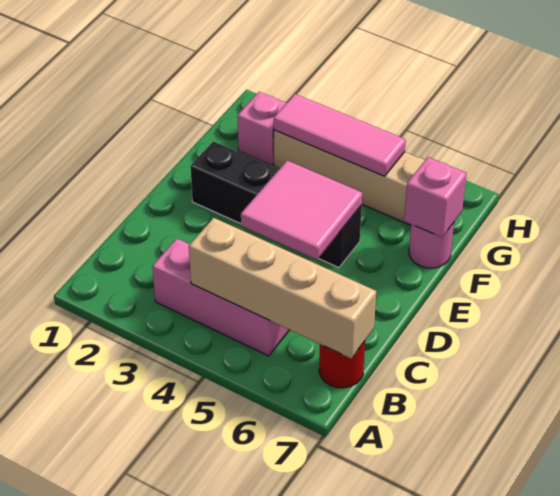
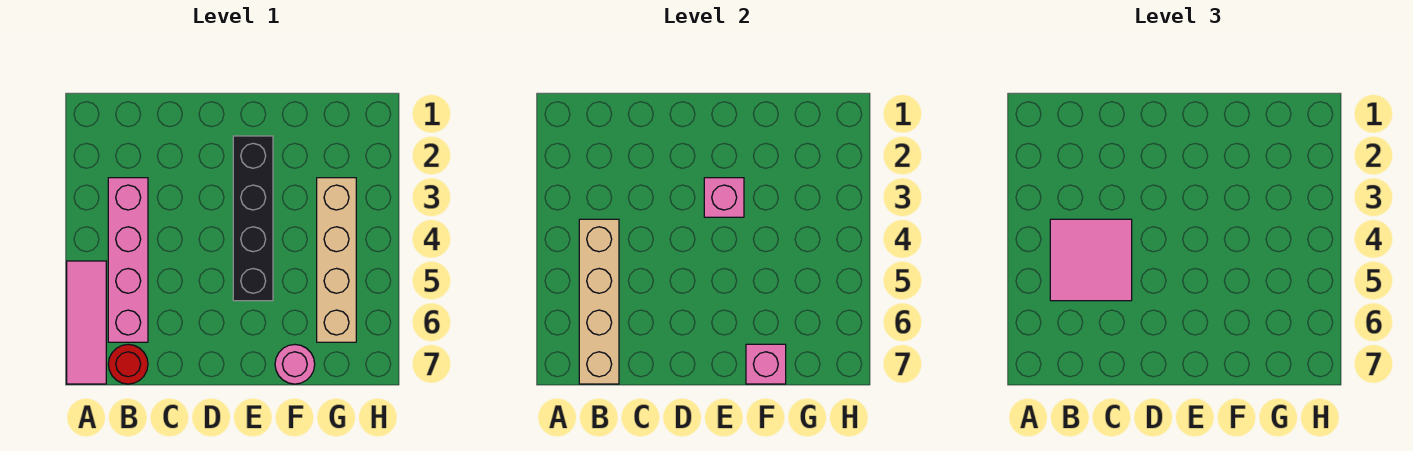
pink 1x3 brick [152,239,289,356] -> pink 1x4 brick [108,178,148,342]
pink 2x2 tile [241,160,362,260] -> pink 2x2 tile moved to [1050,219,1132,301]
pink 1x1 brick [238,92,286,165] -> pink 1x1 brick moved to [704,178,744,217]
pink 1x3 tile [274,94,406,176] -> pink 1x3 tile moved to [67,261,106,384]

